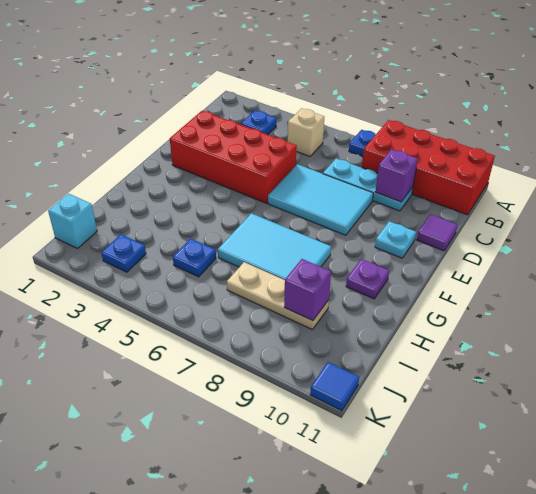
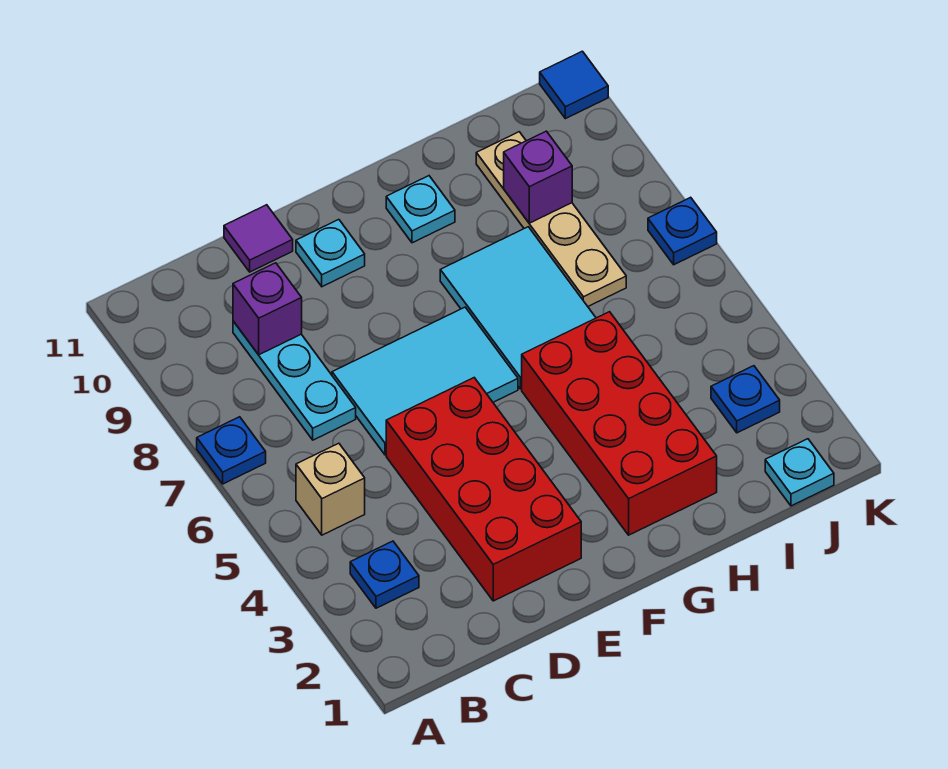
red 2x4 brick [362,120,495,215] -> red 2x4 brick moved to [522,312,717,535]
cyan 2x3 tile [268,164,373,235] -> cyan 2x3 tile turned to [332,307,518,455]
purple 1x1 plate [346,259,389,299] -> cyan 1x1 plate [386,176,455,243]
blue 1x1 plate [173,238,216,277] -> blue 1x1 plate moved to [648,197,717,265]
tan 1x3 plate [227,262,329,330] -> tan 1x4 plate [476,132,626,306]
cyan 1x1 brick [48,194,97,248] -> cyan 1x1 plate [765,439,834,506]

